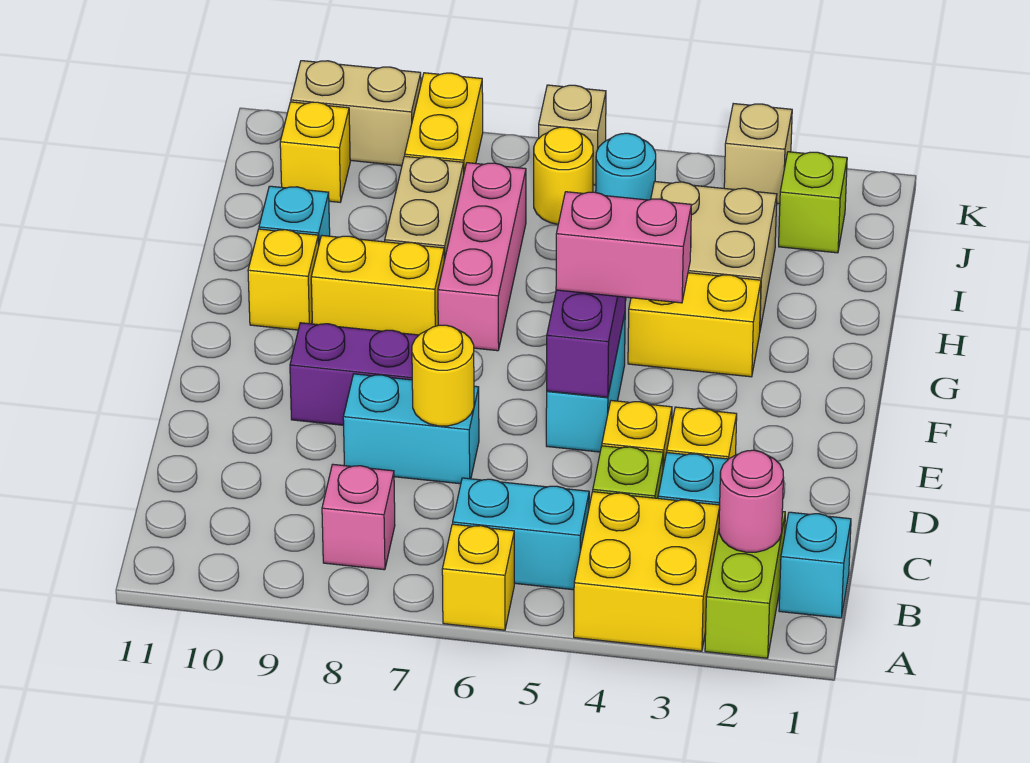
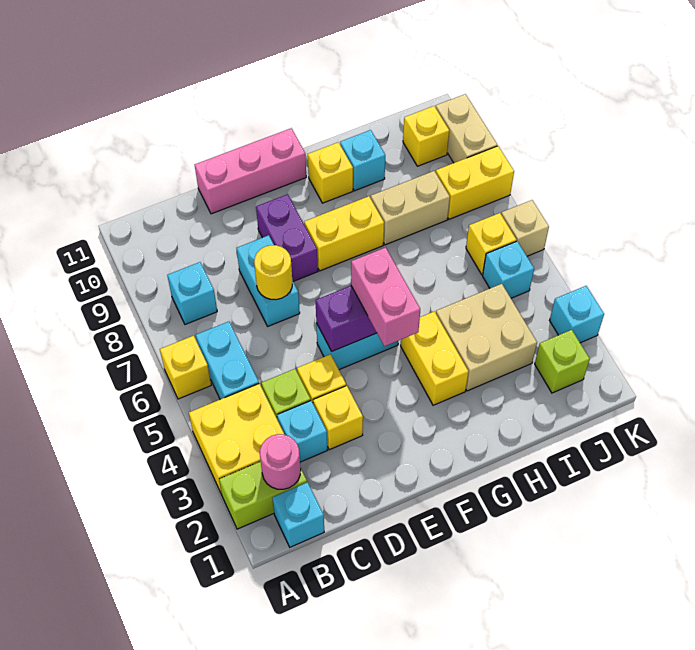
pink 1x1 brick [322,464,395,570] -> cyan 1x1 brick [167,262,217,324]
pink 1x3 brick [438,163,526,351] -> pink 1x3 brick moved to [195,128,306,214]
yellow 1x2 brick [311,236,444,335] -> yellow 1x2 brick turned to [304,196,384,271]
cyan 1x1 round brick [596,133,656,200] -> cyan 1x1 brick [483,241,534,298]
yellow 1x1 round brick [534,127,593,224] -> yellow 1x1 brick [466,213,516,275]
tan 1x1 brick [724,104,792,204] -> cyan 1x1 brick [550,286,604,343]

